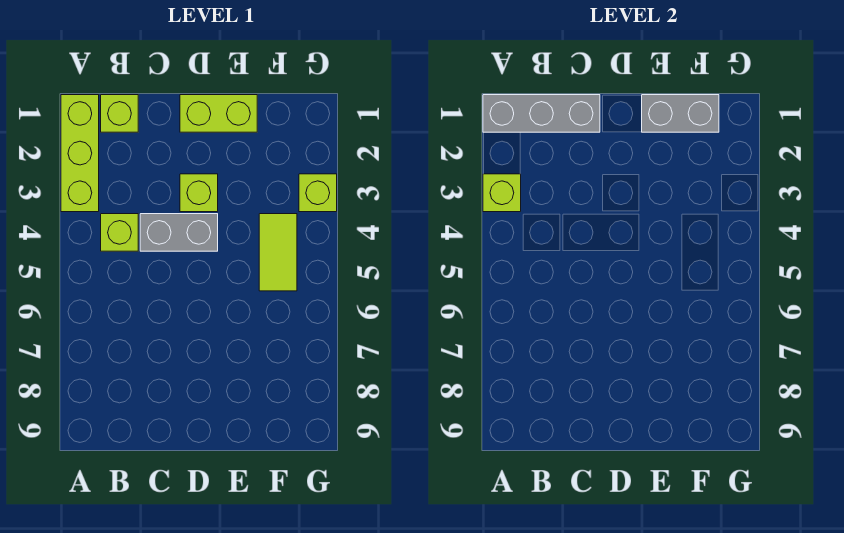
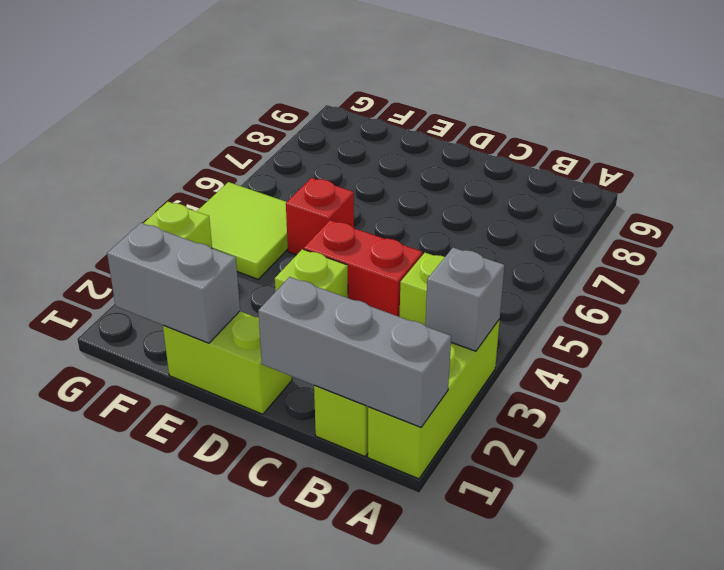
lime 1x1 brick [483,174,521,212] -> grey 1x1 brick [425,248,504,351]
grey 1x2 brick [140,214,218,251] -> red 1x2 brick [304,220,422,317]
none -> red 1x1 brick [286,178,354,255]
lime 1x2 tile [259,214,297,291] -> lime 2x2 tile [197,182,288,279]

